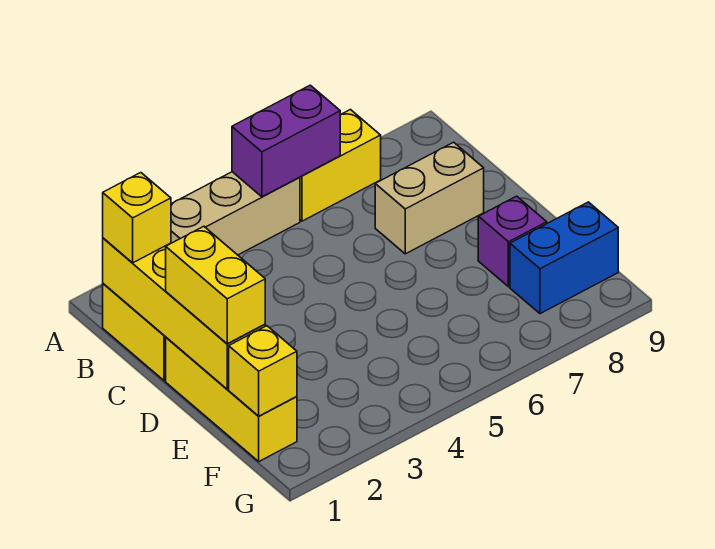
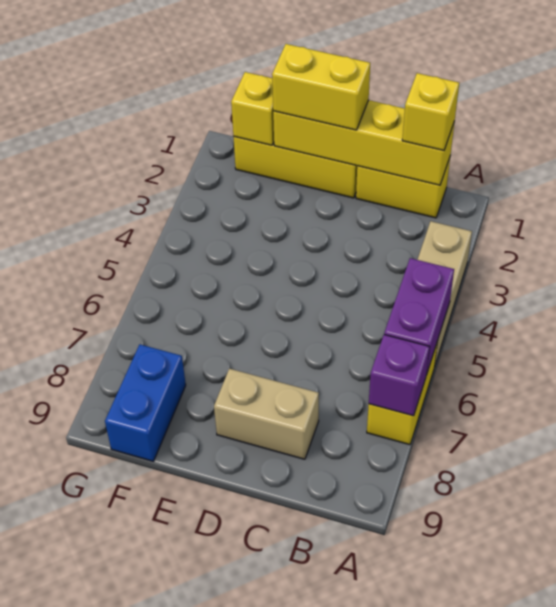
tan 1x2 brick [375,142,484,254] -> tan 1x2 brick turned to [214,368,319,459]
purple 1x1 brick [478,196,547,287] -> purple 1x1 brick moved to [369,335,430,416]

